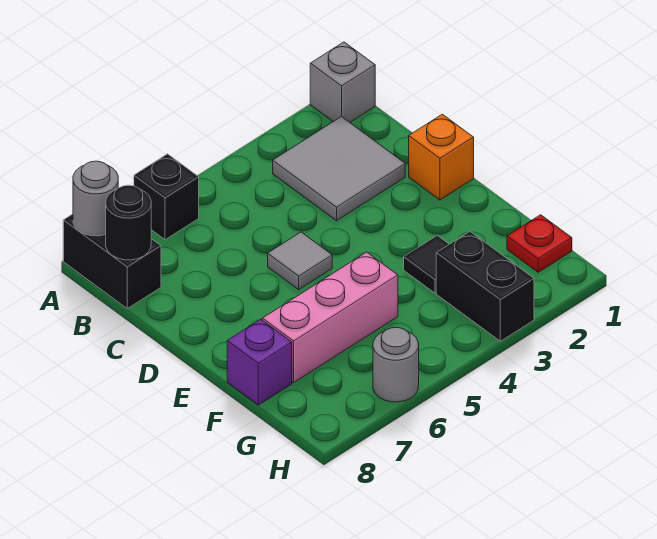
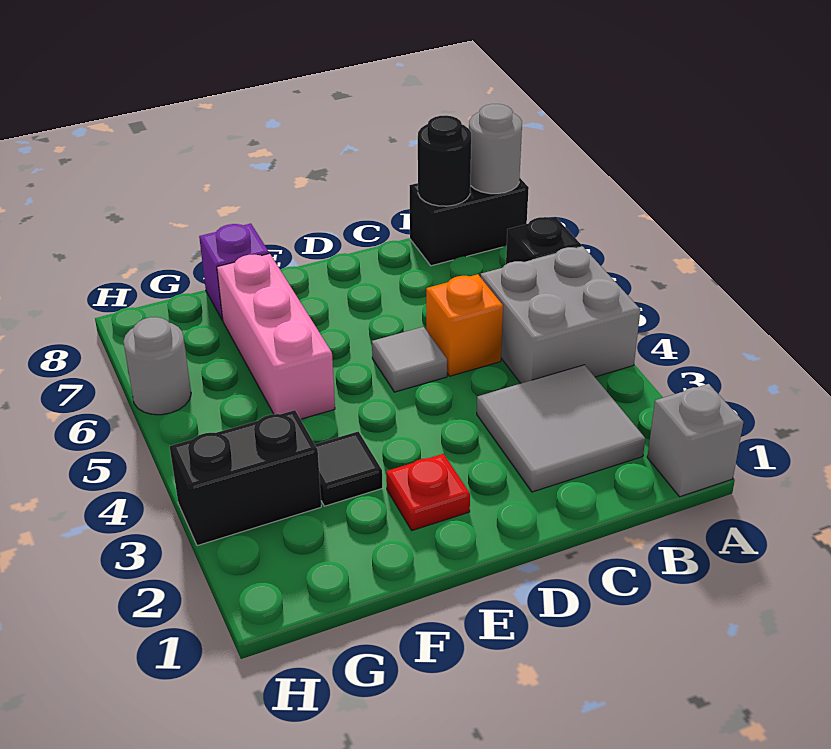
none -> grey 2x2 brick [481,246,641,383]
orange 1x1 brick [409,114,474,200] -> orange 1x1 brick moved to [426,274,503,376]
red 1x1 plate [507,215,572,272] -> red 1x1 plate moved to [386,454,470,530]

